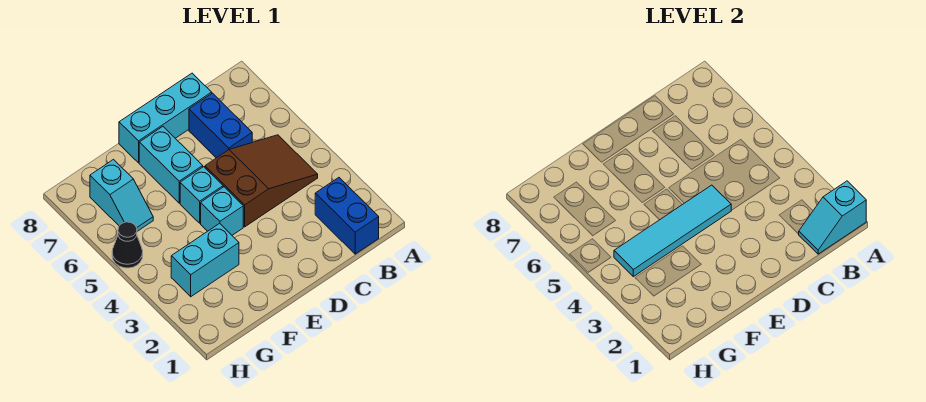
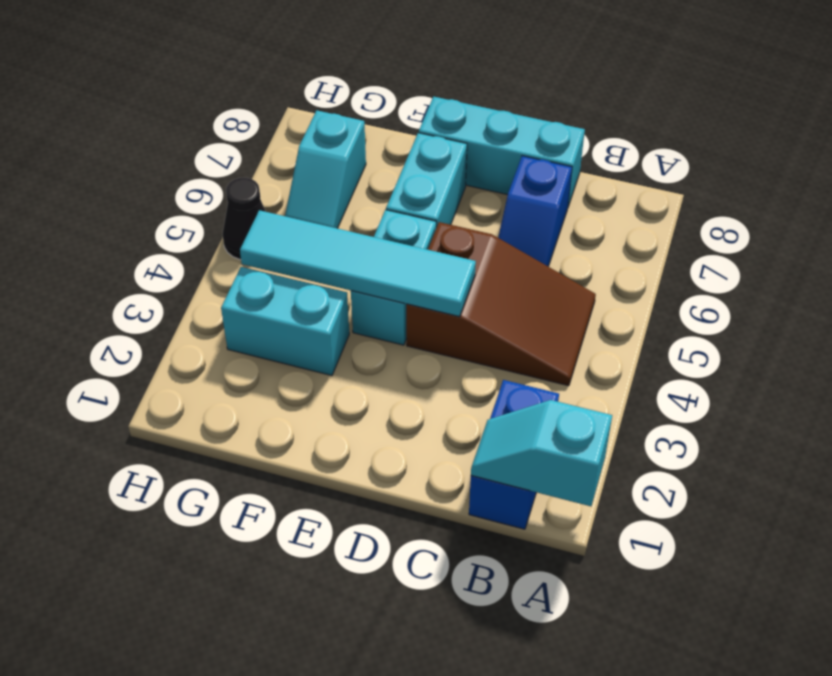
blue 1x2 brick [189,93,252,158] -> blue 1x2 slope [498,156,572,267]

